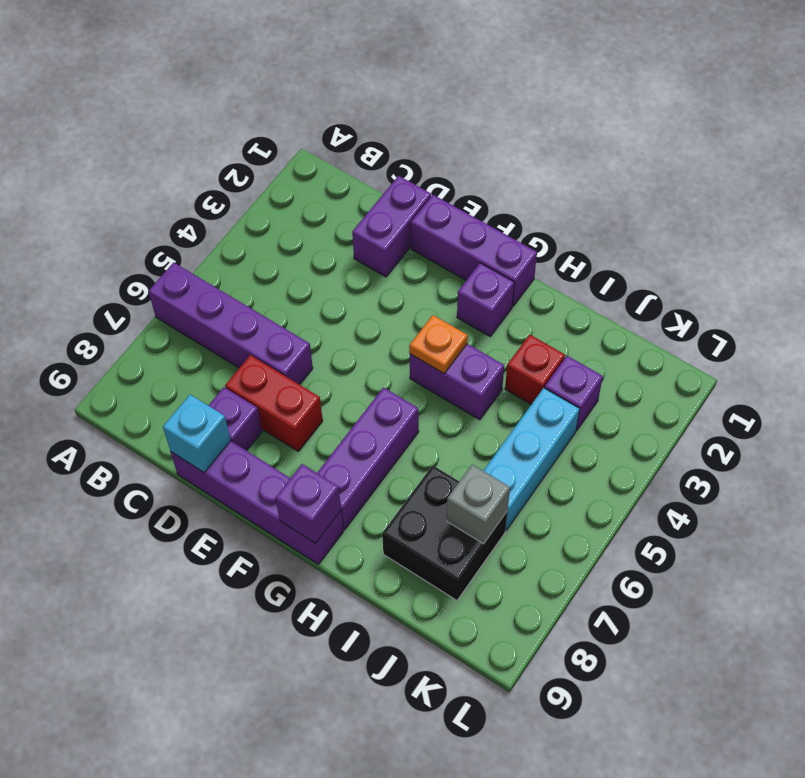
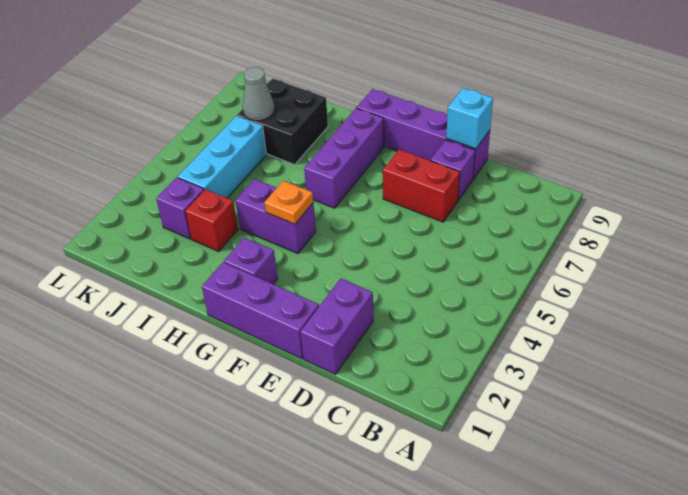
purple 1x4 brick [148,263,313,385] -> none
purple 1x1 brick [275,464,341,543] -> none
grey 1x1 brick [447,465,510,544] -> grey 1x1 cone [242,67,275,121]

